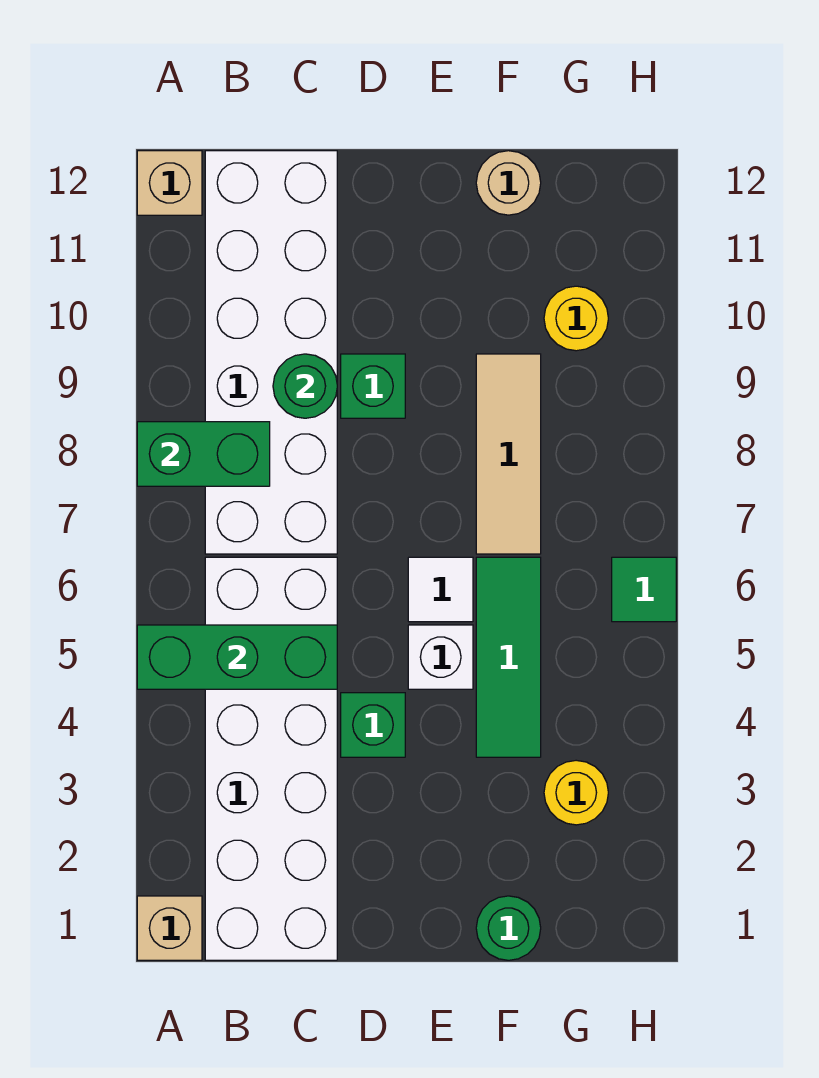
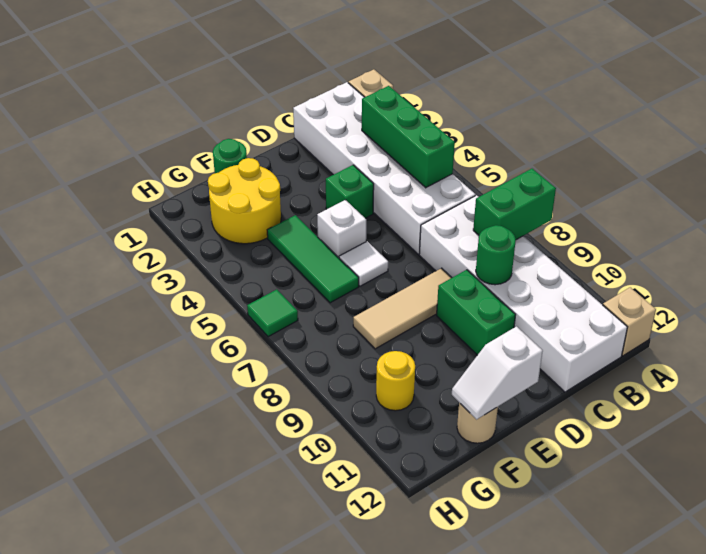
green 1x3 brick [137,625,337,689] -> green 1x3 brick turned to [362,86,455,188]
green 1x1 brick [341,354,405,418] -> green 1x2 brick [437,270,515,355]
none -> white 1x2 slope [452,326,543,419]
tan 1x3 tile [476,354,541,554] -> tan 1x3 tile turned to [353,268,452,349]
yellow 1x1 round brick [544,760,608,825] -> yellow 2x2 round brick [208,158,281,244]

